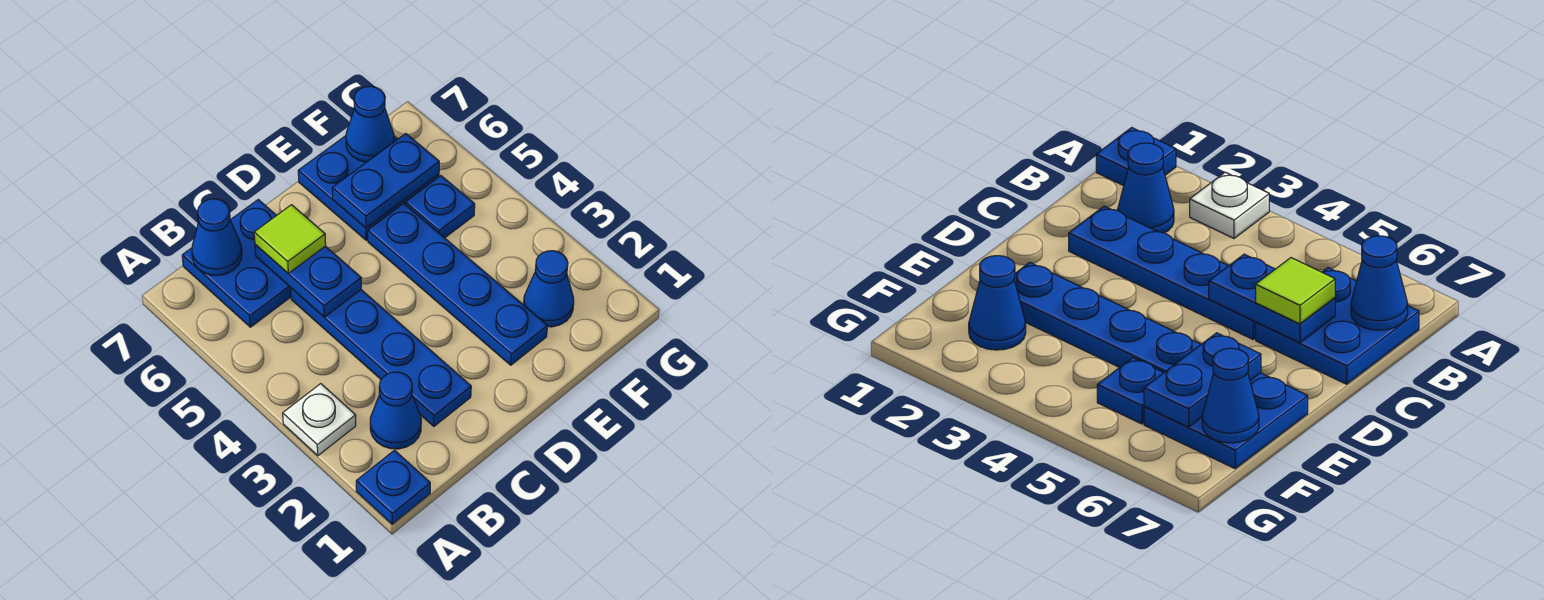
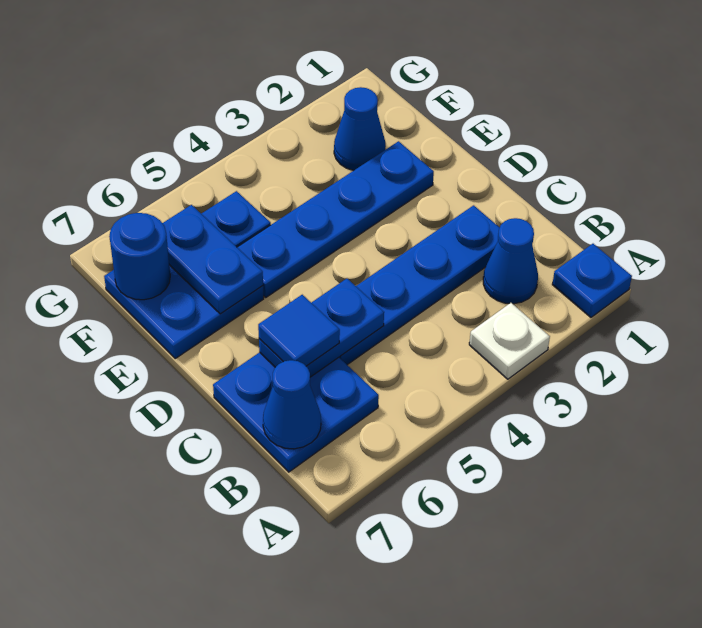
lime 1x1 tile [254,205,326,273] -> blue 1x1 tile [258,295,340,366]
blue 1x1 cone [346,86,394,162] -> blue 1x1 round brick [109,213,170,300]

